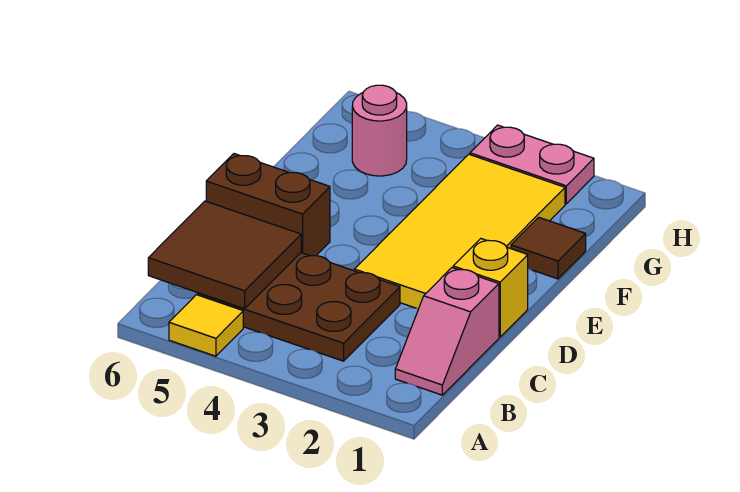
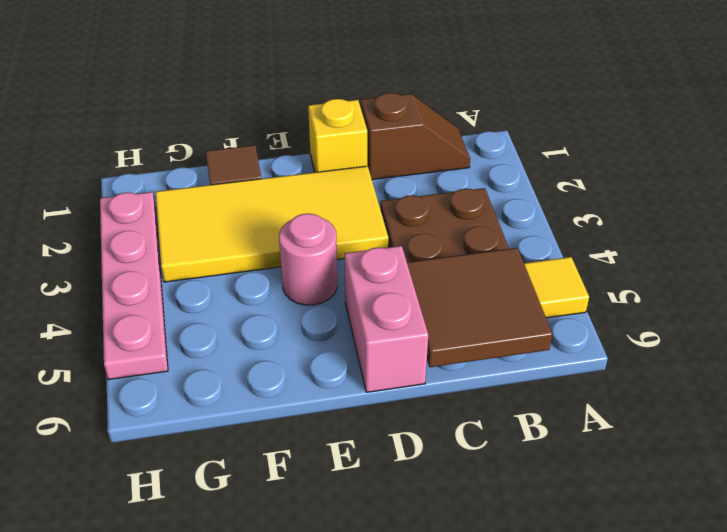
pink 1x2 slope [395,268,499,395] -> brown 1x2 slope [361,93,470,180]
brown 1x2 brick [206,154,330,256] -> pink 1x2 brick [344,246,428,392]
pink 1x1 round brick [352,85,407,176] -> pink 1x1 round brick moved to [279,214,337,305]
pink 1x2 plate [470,125,594,204] -> pink 1x4 plate [100,192,168,380]

